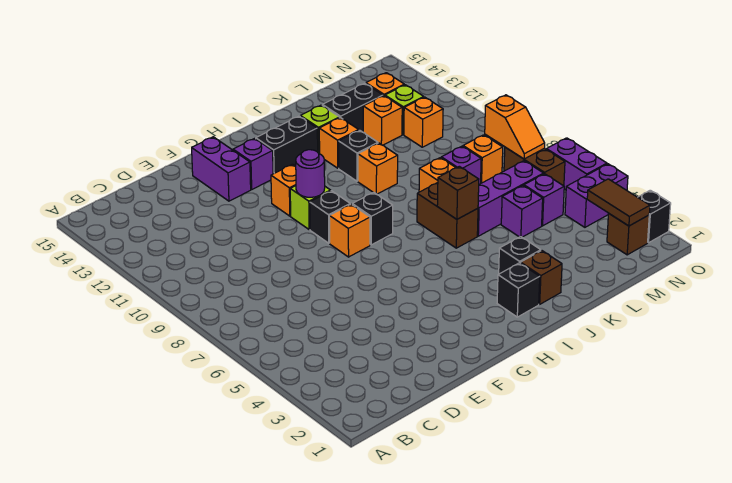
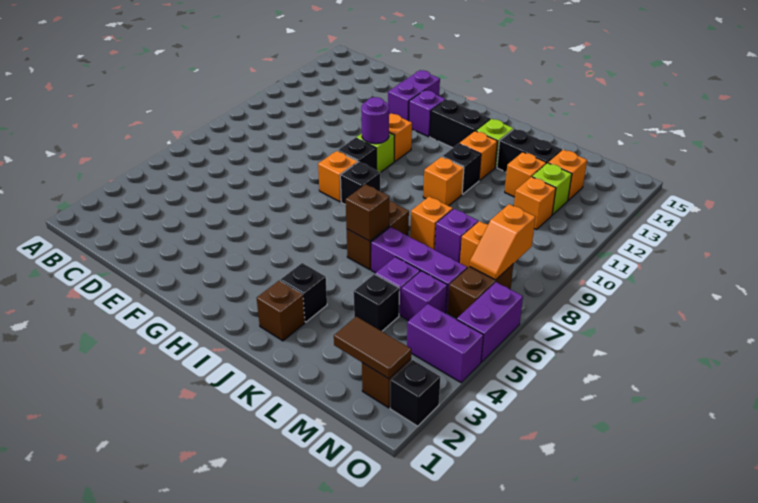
black 1x1 brick [497,263,540,317] -> black 1x1 brick moved to [354,274,399,331]
brown 1x2 tile [587,179,650,226] -> brown 1x2 tile turned to [334,316,411,379]

